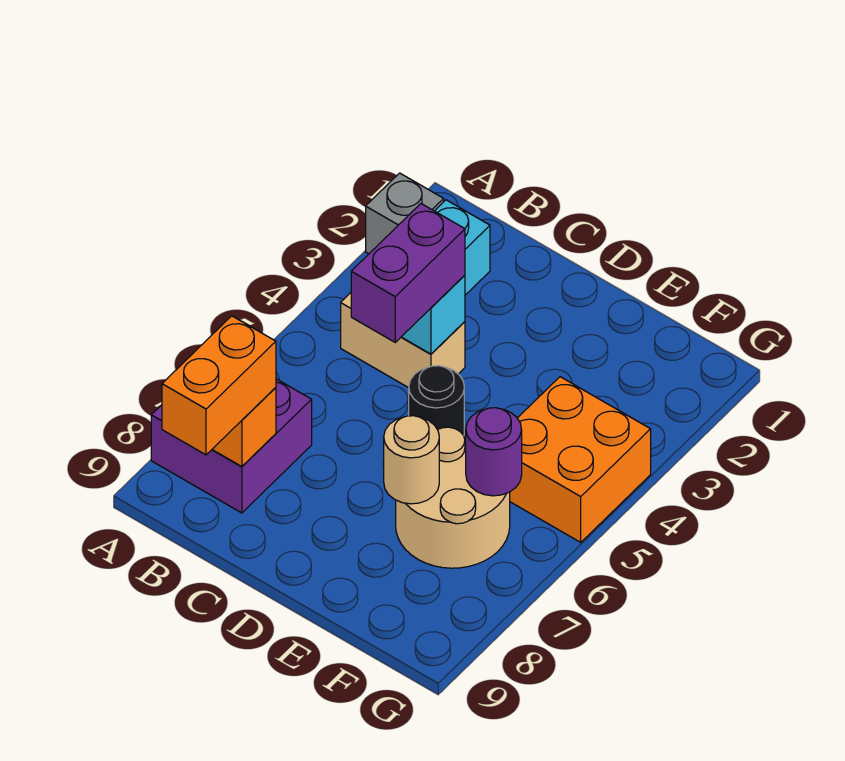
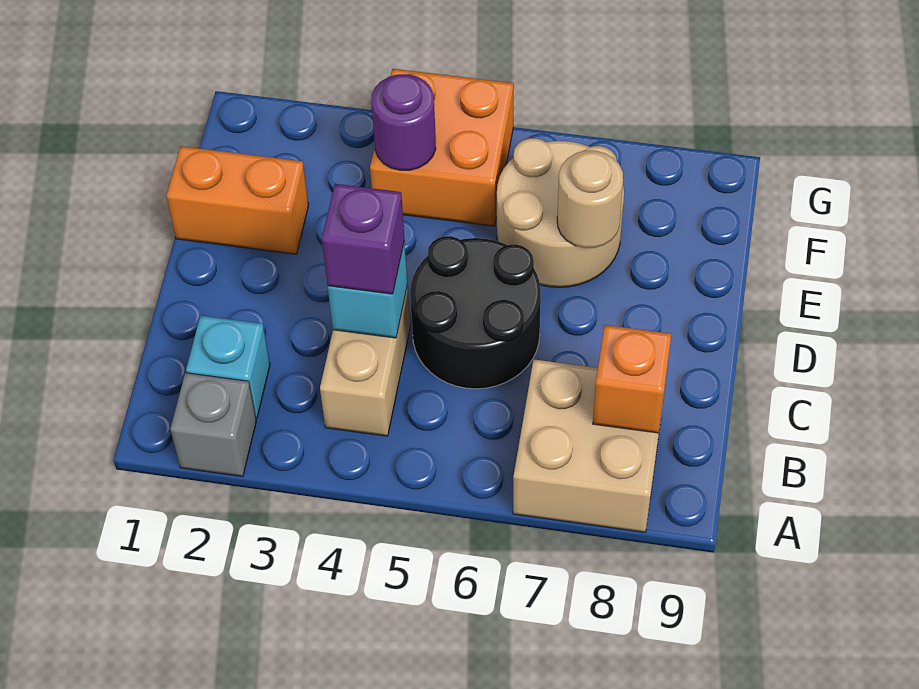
purple 2x2 brick [151,379,312,513] -> tan 2x2 brick [513,360,664,532]
orange 1x2 brick [162,316,276,455] -> orange 1x2 brick moved to [166,146,309,254]
purple 1x2 brick [351,204,465,342] -> purple 1x1 brick [322,184,404,294]
black 1x1 round brick [409,366,464,435] -> black 2x2 round brick [410,236,541,389]
purple 1x1 round brick [466,408,522,496] -> purple 1x1 round brick moved to [371,74,436,170]

